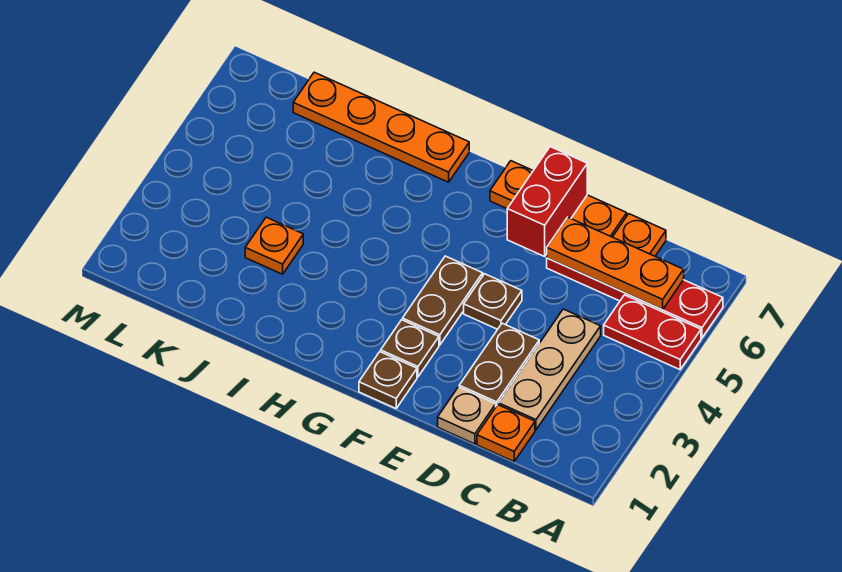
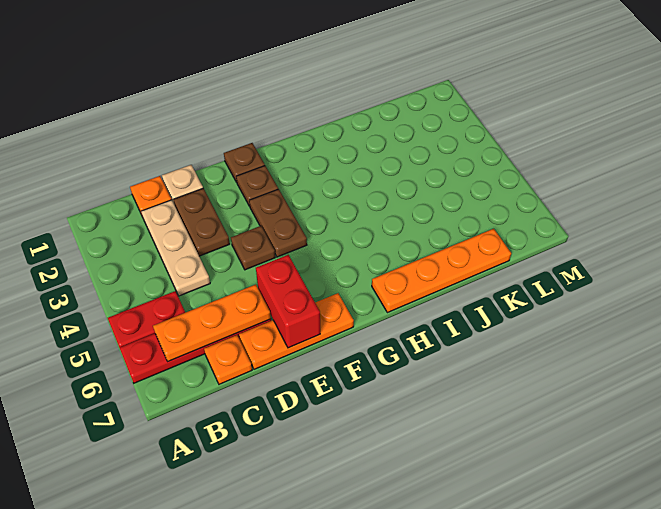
orange 1x1 plate [245,217,303,274] -> none

